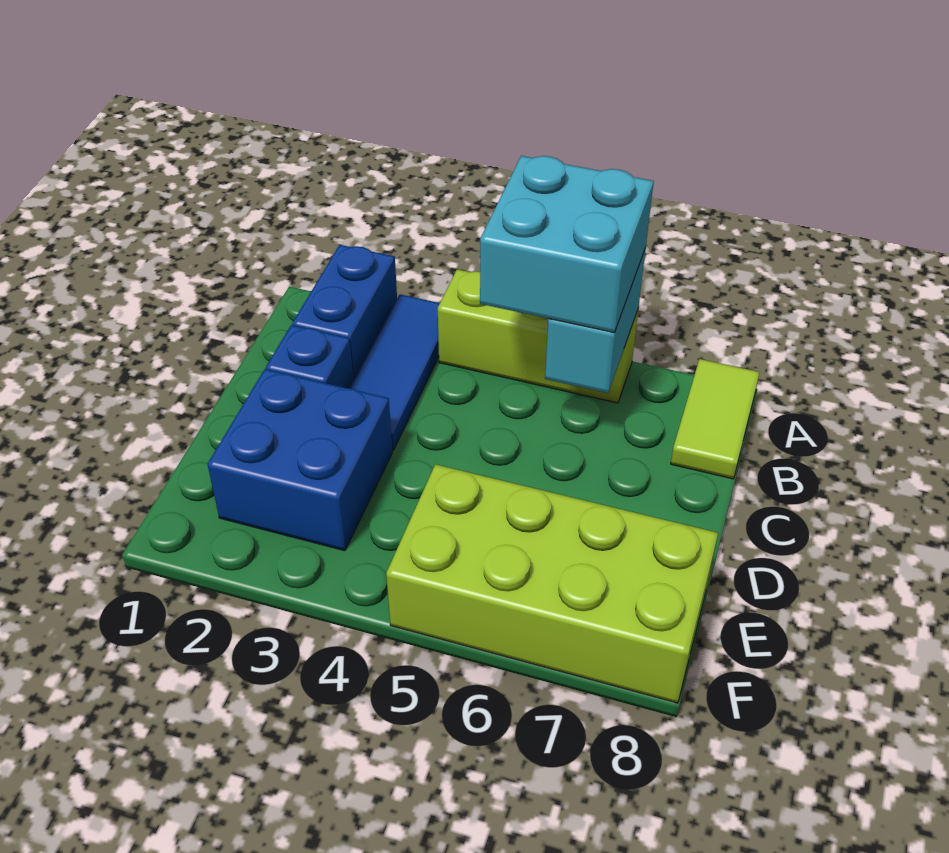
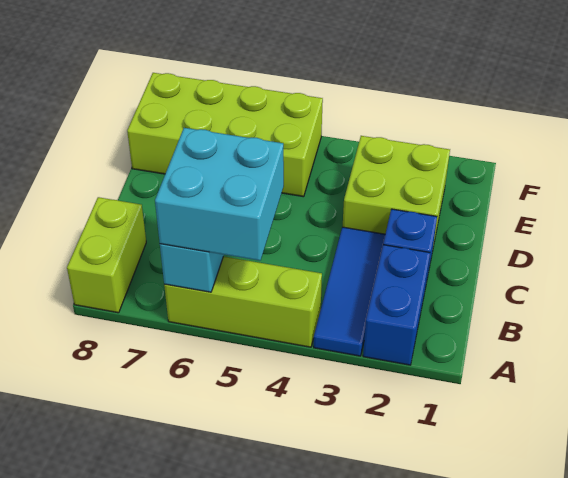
lime 1x2 tile [671,359,760,479] -> lime 1x2 brick [67,197,146,313]
blue 2x2 brick [207,369,392,551] -> lime 2x2 brick [343,136,450,247]

